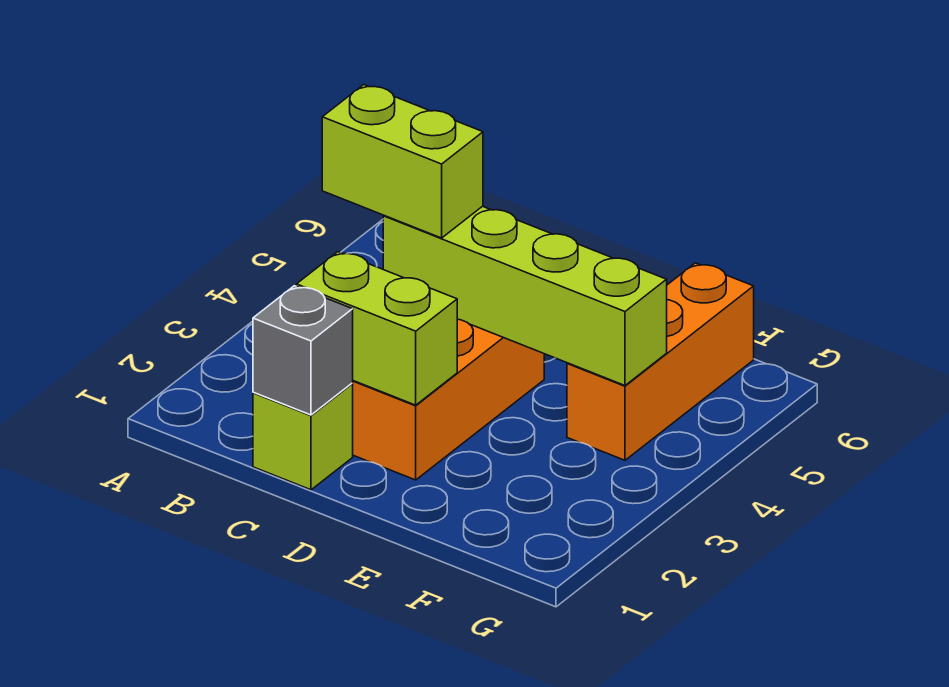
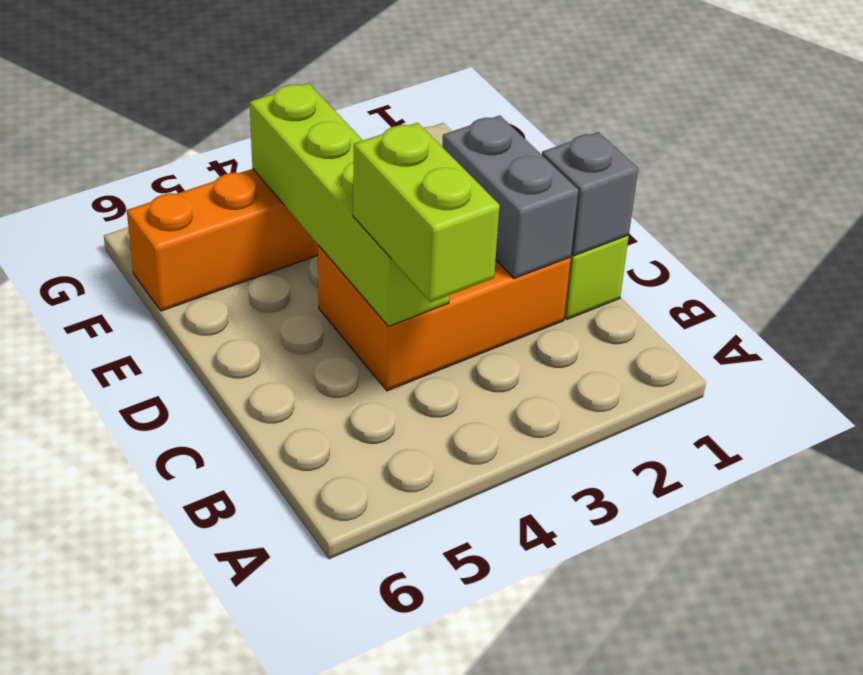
lime 1x2 brick [296,252,457,405] -> grey 1x2 brick [442,116,578,278]

